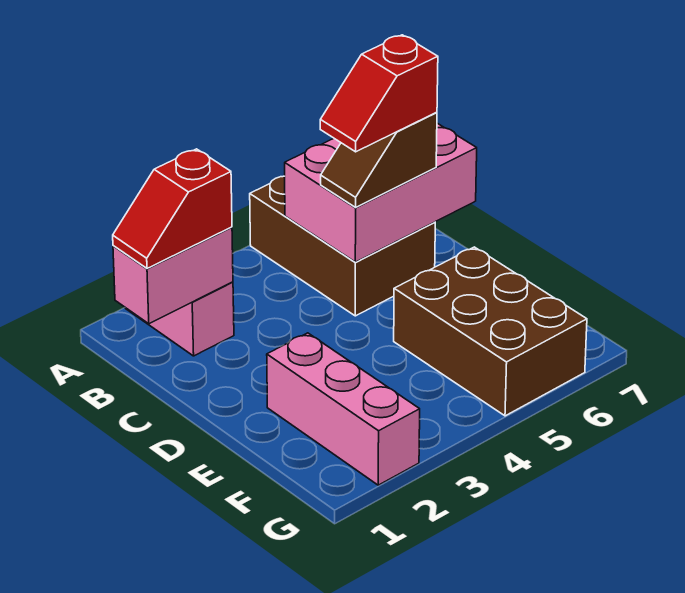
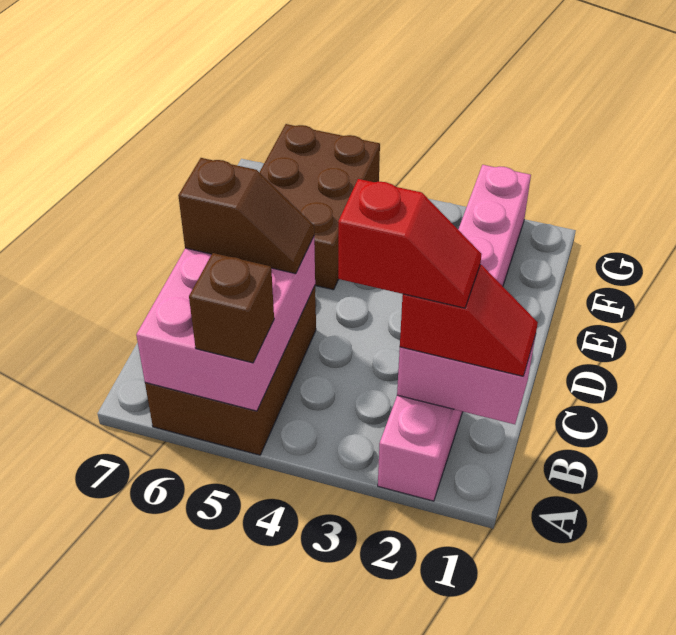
none -> brown 1x1 brick [189,253,274,363]
pink 2x3 brick [285,123,477,262] -> pink 2x3 brick turned to [136,237,315,411]
red 1x2 slope [320,35,438,152] -> red 1x2 slope moved to [338,179,481,308]

